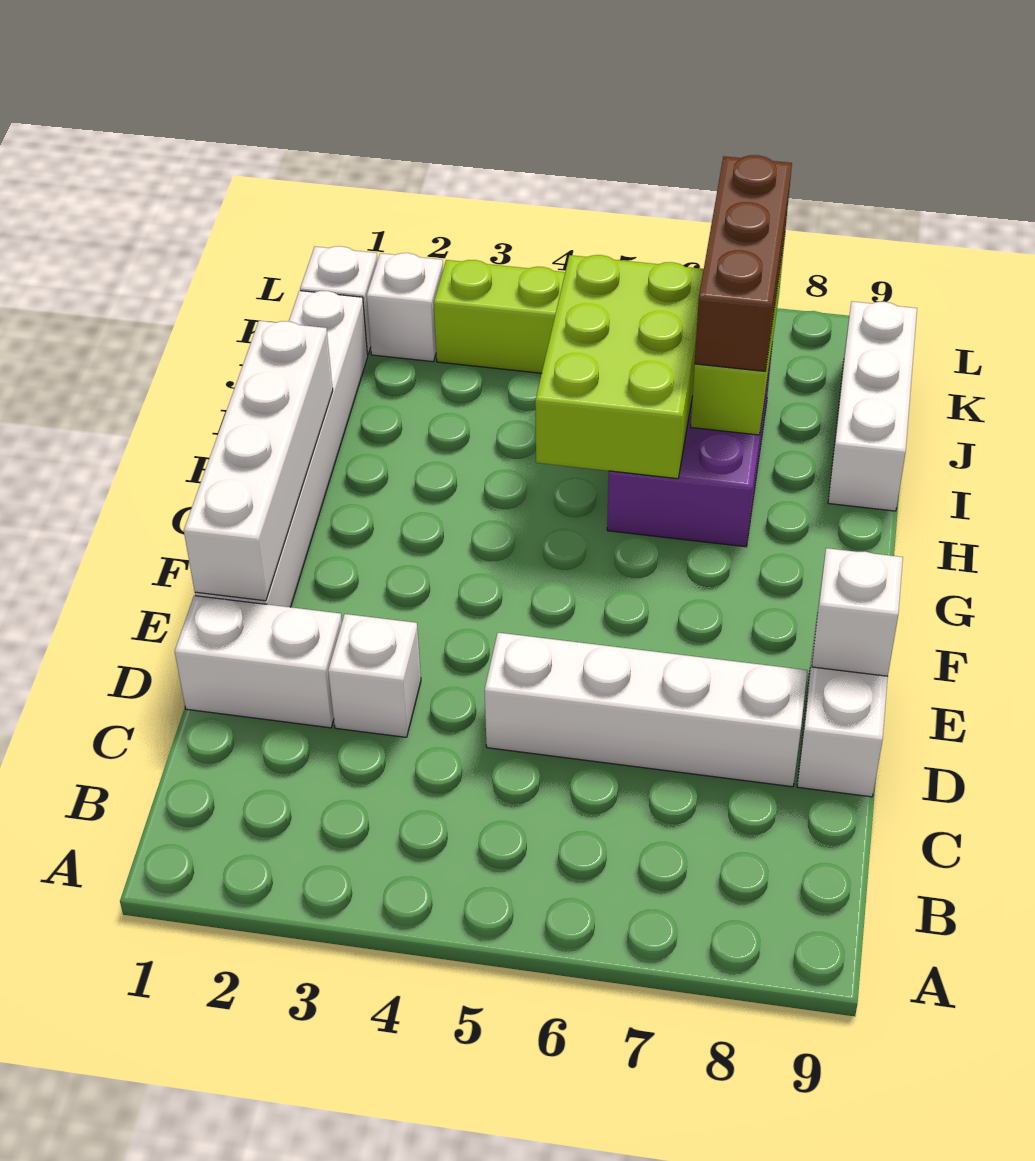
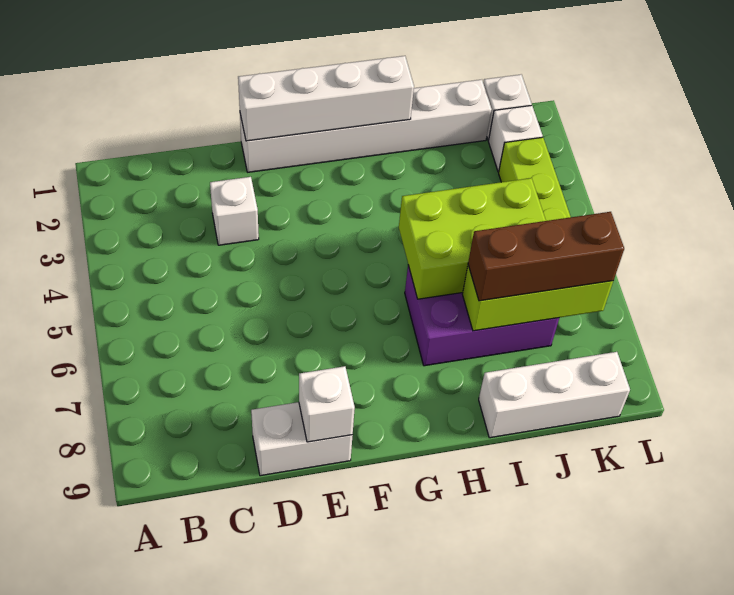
white 1x2 brick [175,596,342,728] -> none
white 1x4 brick [484,633,807,787] -> none

